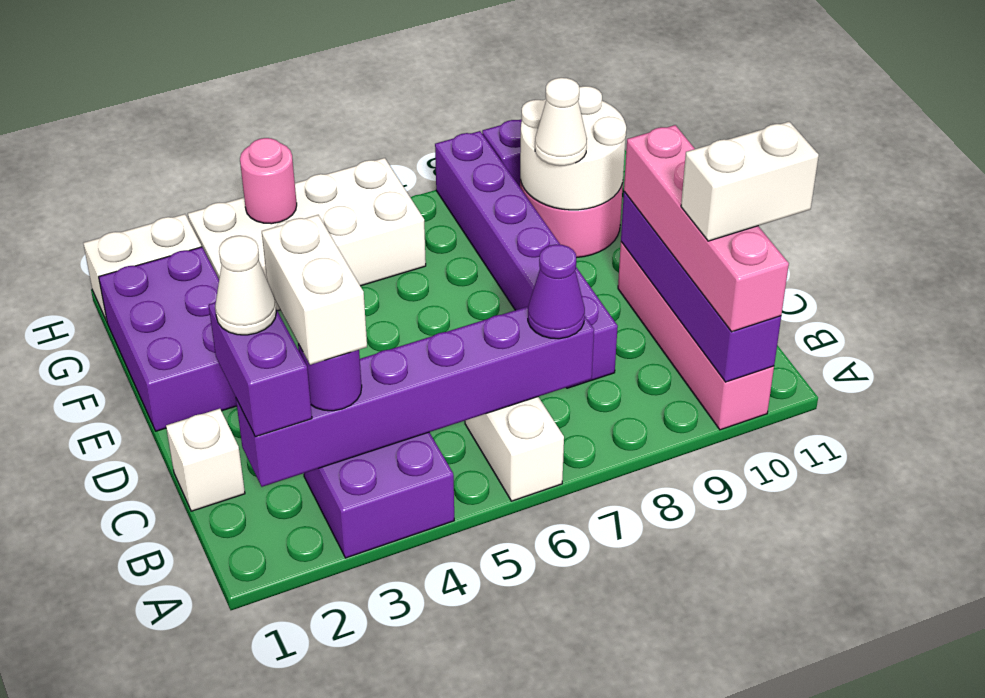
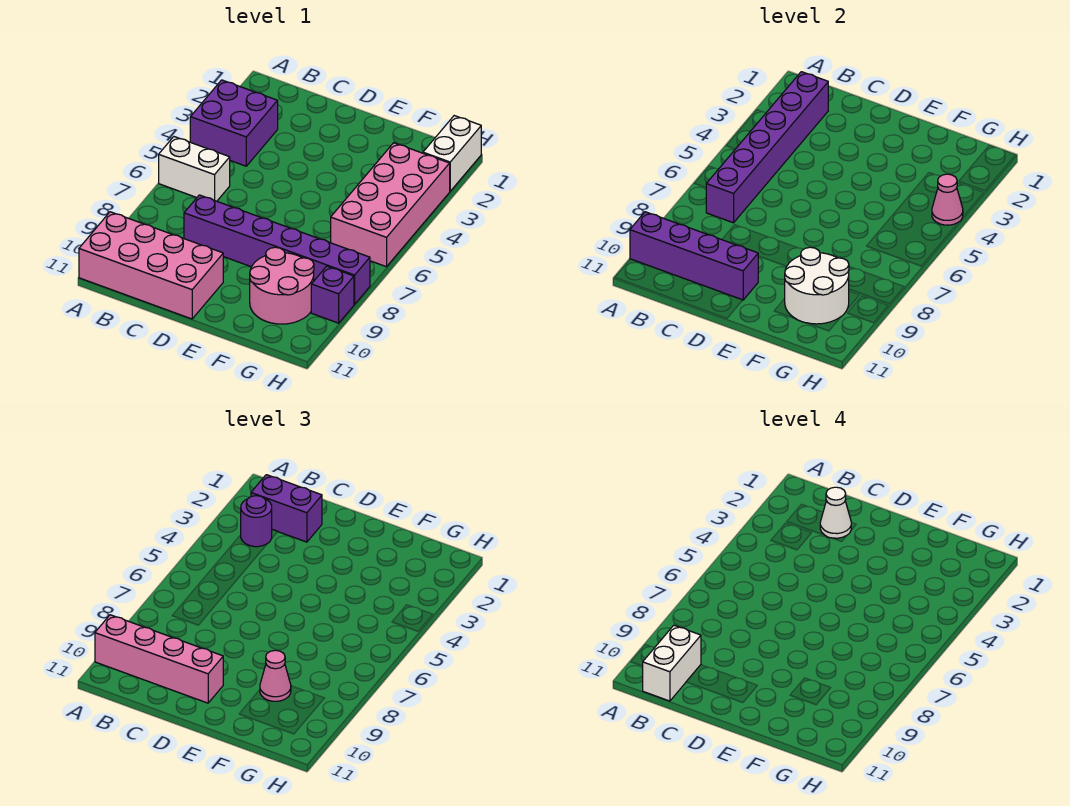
pink 1x4 brick [618,242,774,430] -> pink 2x4 brick [79,212,223,319]
white 1x2 brick [262,215,367,365] -> none
purple 1x1 cone [528,244,585,339] -> none
white 1x1 brick [166,409,245,511] -> none
purple 2x3 brick [99,247,237,431] -> none
white 1x1 cone [535,78,587,166] -> pink 1x1 cone [260,650,291,701]
white 2x4 brick [188,158,426,311] -> pink 2x4 brick [331,143,450,267]
pink 1x1 round brick [240,138,297,224] -> pink 1x1 cone [932,174,963,225]

